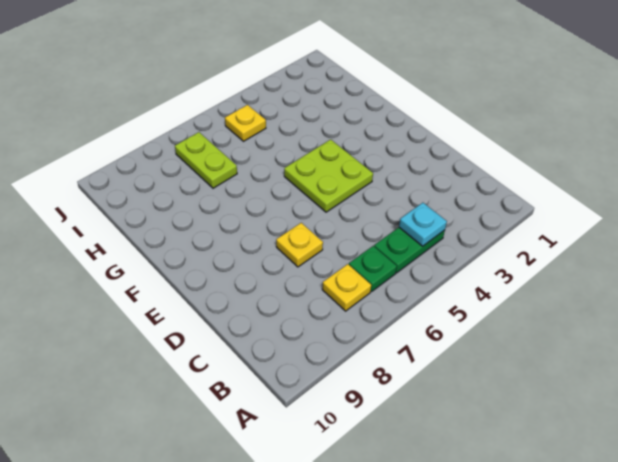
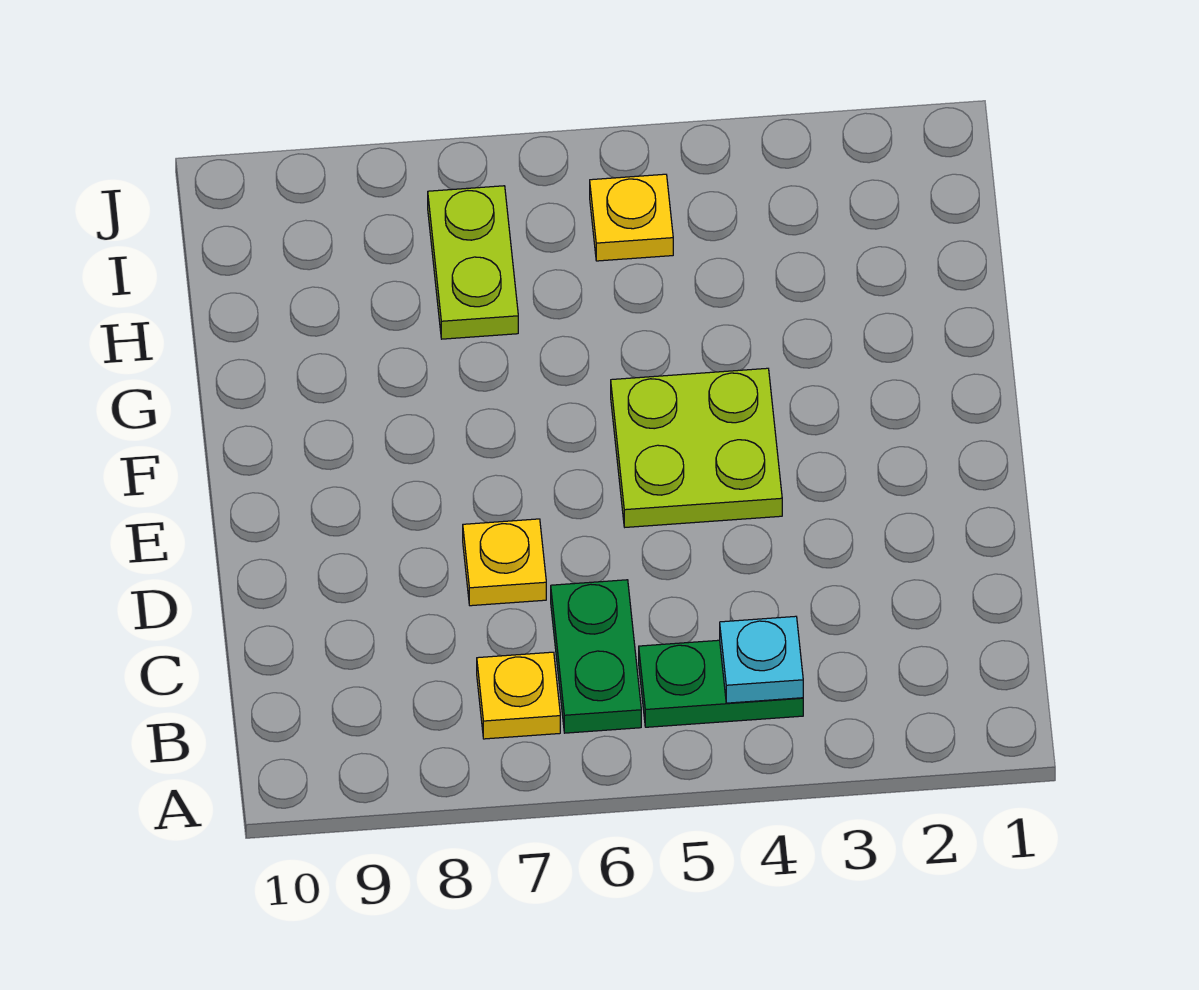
green 1x1 plate [349,246,397,292] -> green 1x2 plate [551,580,641,733]

